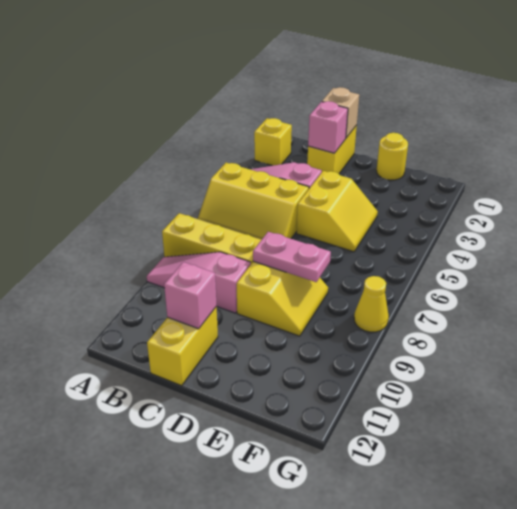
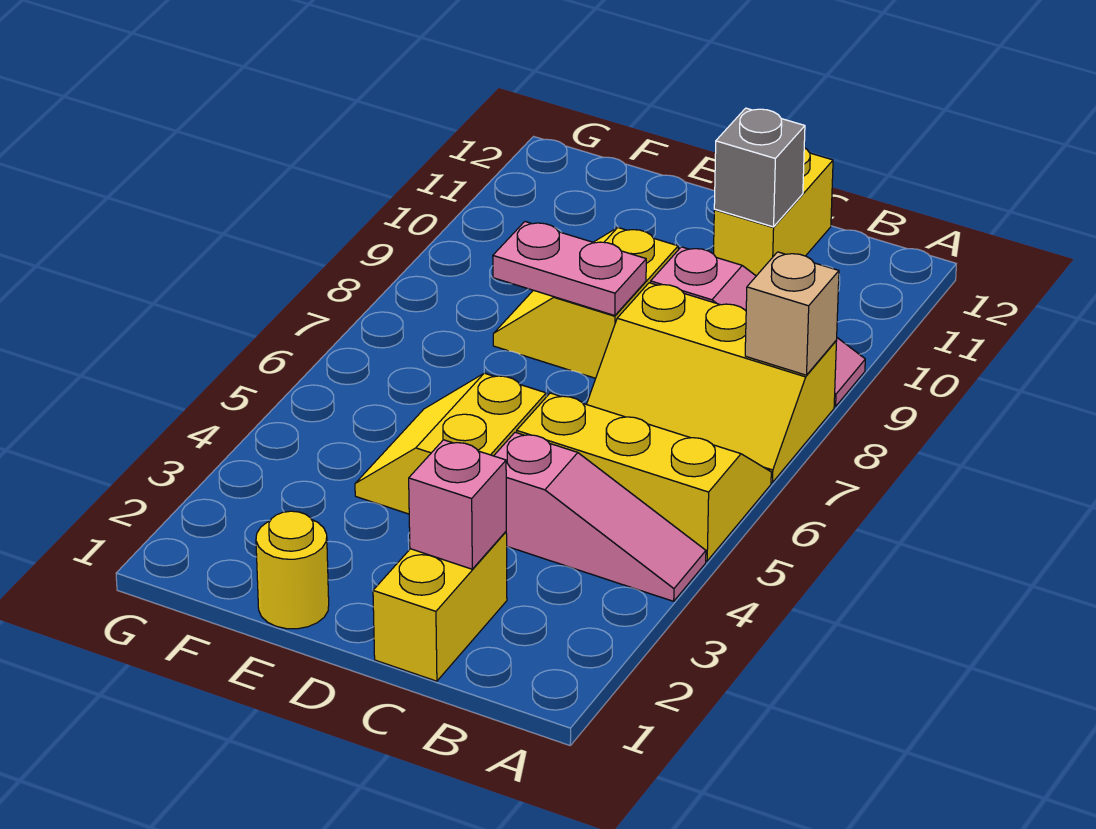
yellow 1x1 brick [254,118,292,166] -> none
tan 1x1 brick [322,87,359,138] -> tan 1x1 brick moved to [745,252,839,375]
pink 1x1 brick [164,262,217,329] -> grey 1x1 brick [714,108,805,227]
yellow 1x1 cone [354,276,389,332] -> none

